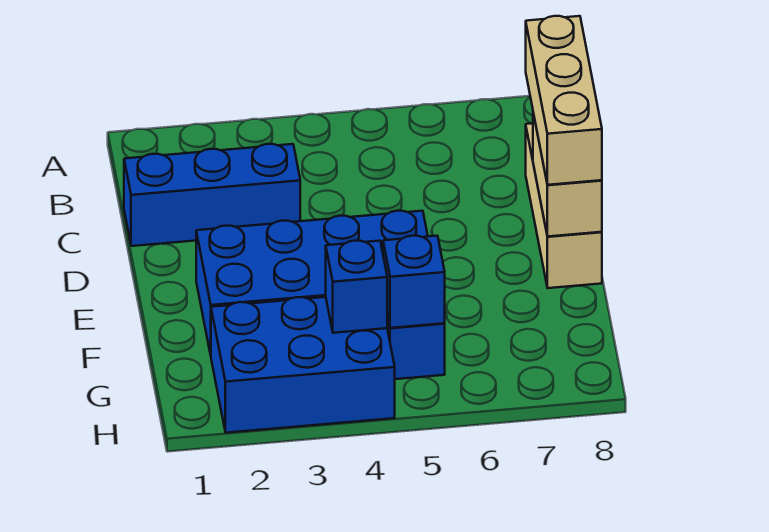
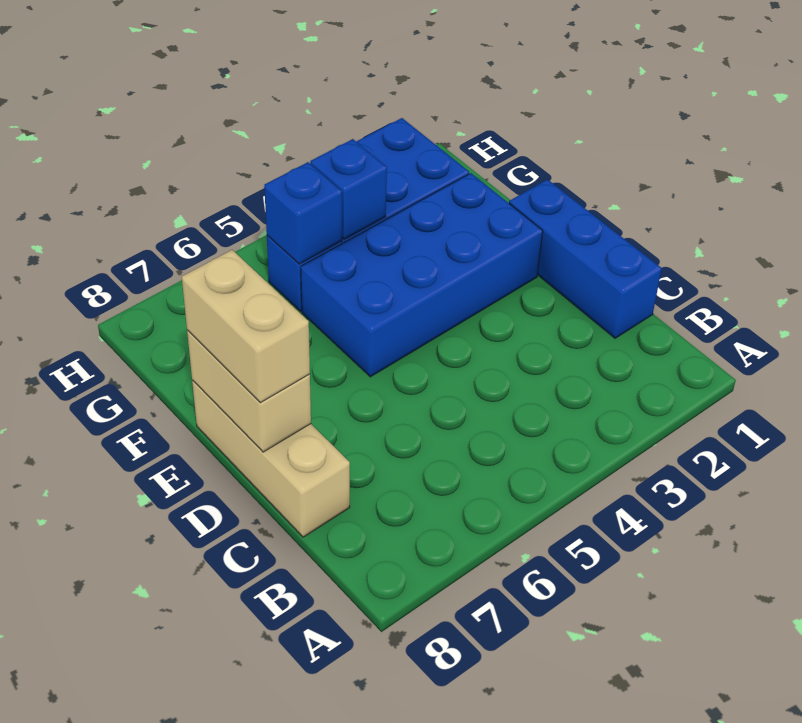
blue 1x3 brick [124,144,300,246] -> blue 1x3 brick turned to [509,179,662,338]
tan 1x3 brick [526,16,602,185] -> tan 1x2 brick [182,250,310,403]

